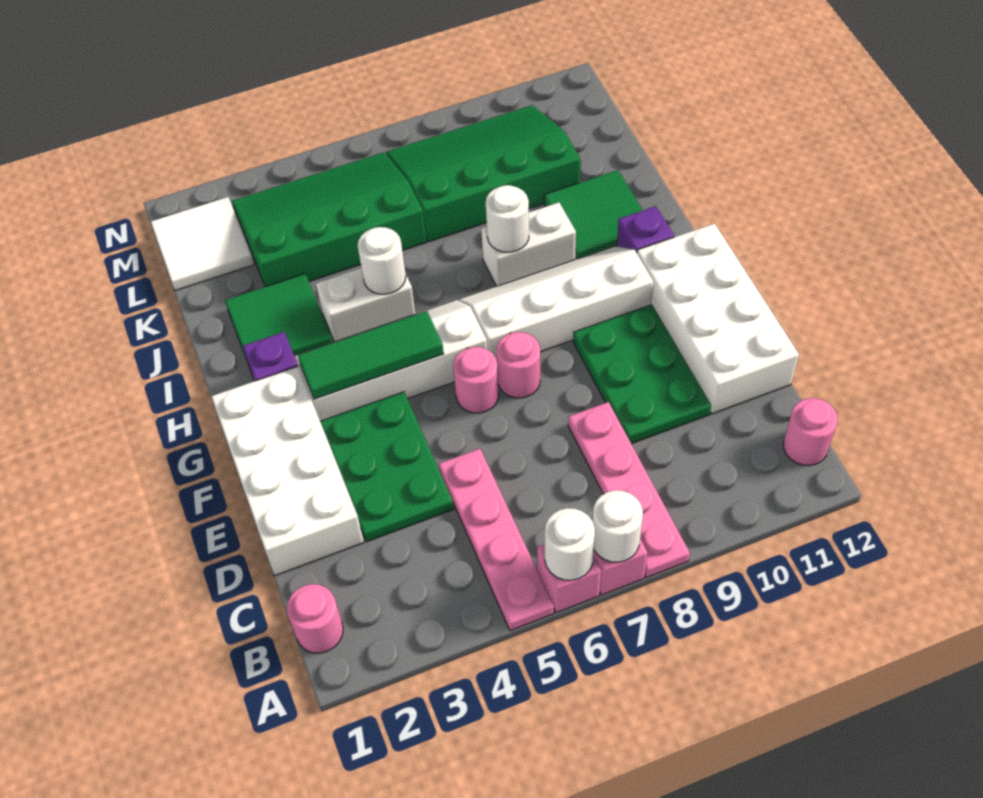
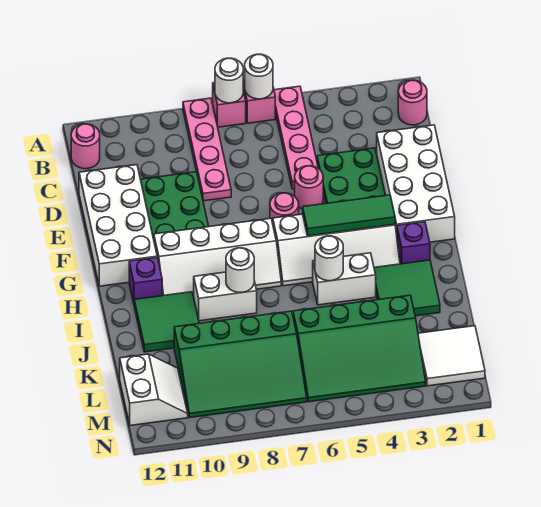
pink 1x1 round brick [496,332,540,398] -> pink 1x1 round brick moved to [295,166,323,209]
none -> white 2x2 slope [120,354,188,426]

